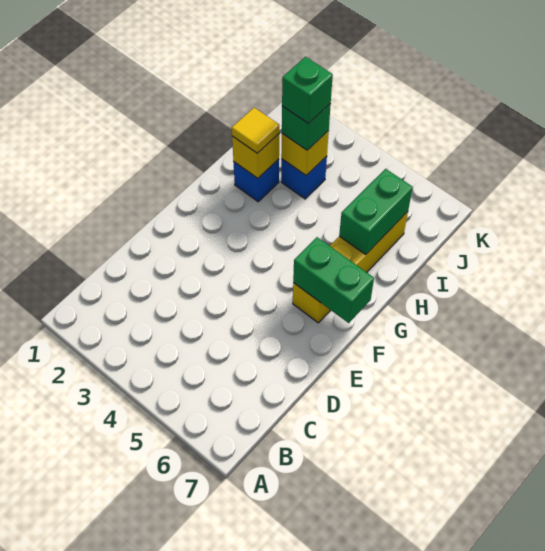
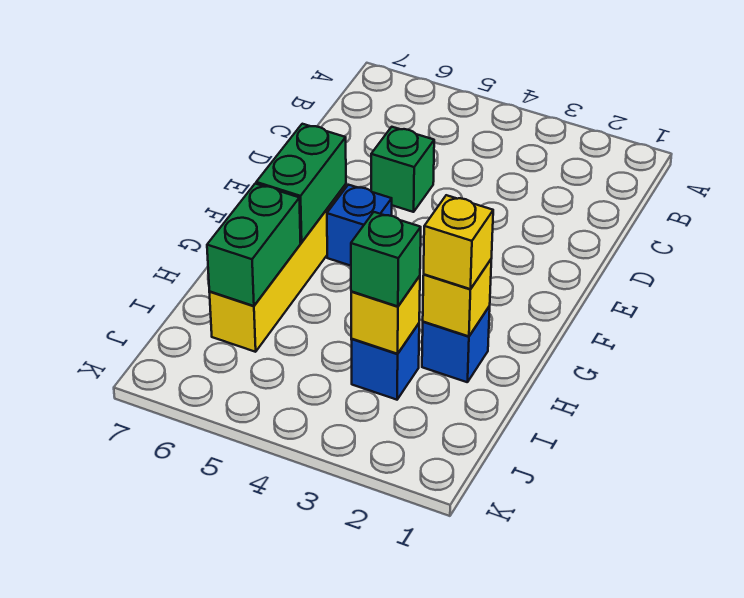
none -> blue 1x1 brick [327,185,392,266]
green 1x2 brick [293,237,374,323] -> green 1x2 brick turned to [256,124,346,242]
yellow 1x1 tile [232,108,279,153] -> yellow 1x1 brick [424,195,493,289]
green 1x1 brick [282,57,333,124] -> green 1x1 brick moved to [371,127,434,212]

